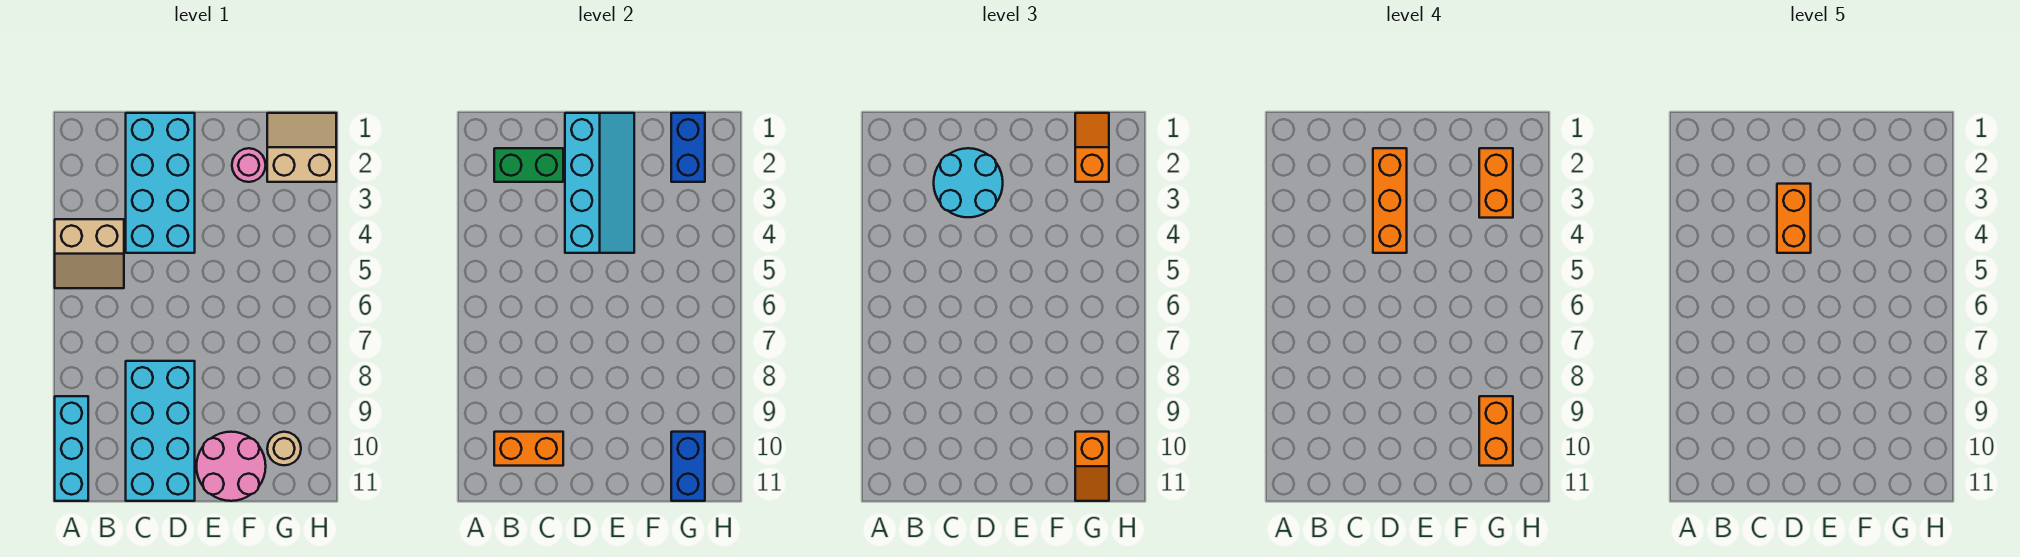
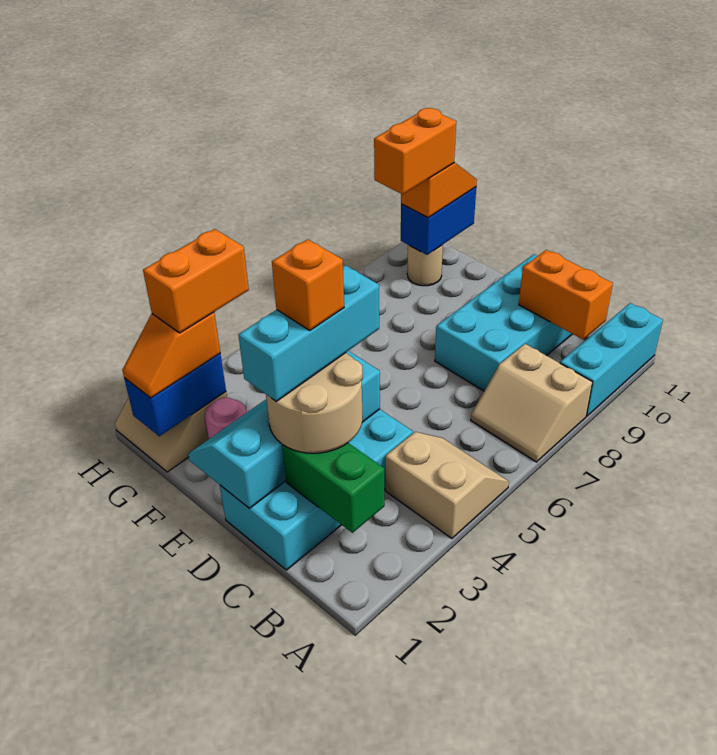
none -> tan 2x2 slope [471,344,592,462]
cyan 2x2 round brick [934,148,1003,217] -> tan 2x2 round brick [266,353,363,453]
orange 1x3 brick [1373,148,1407,253] -> cyan 1x3 brick [238,265,379,401]
orange 1x2 brick [1777,184,1811,253] -> orange 1x1 brick [272,239,344,330]
pink 2x2 round brick [196,432,266,501] -> none

